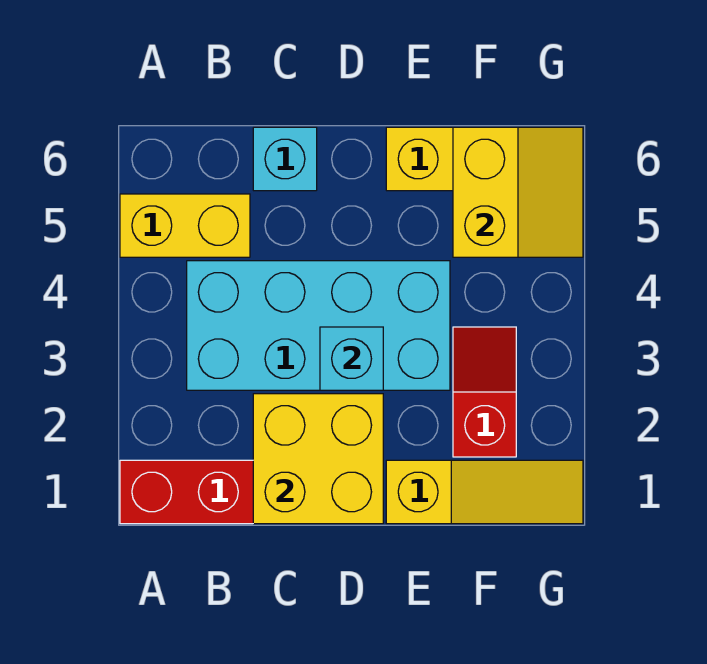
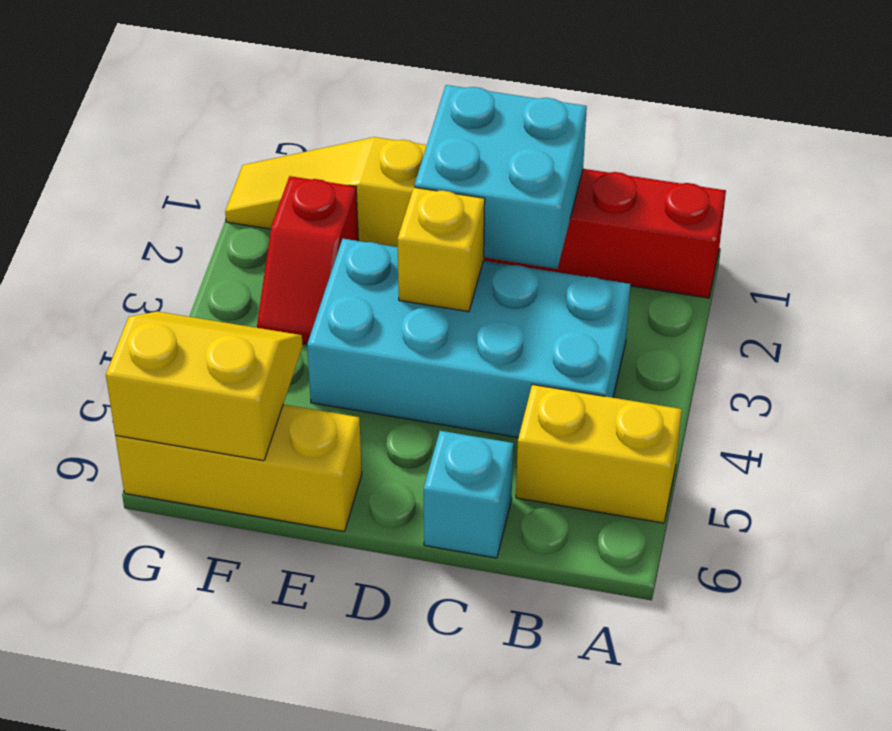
yellow 2x2 brick [253,394,383,524] -> cyan 2x2 brick [414,85,587,269]
cyan 1x1 brick [320,327,383,390] -> yellow 1x1 brick [398,187,485,312]
yellow 2x2 slope [453,127,583,257] -> yellow 2x2 slope turned to [106,312,303,461]

